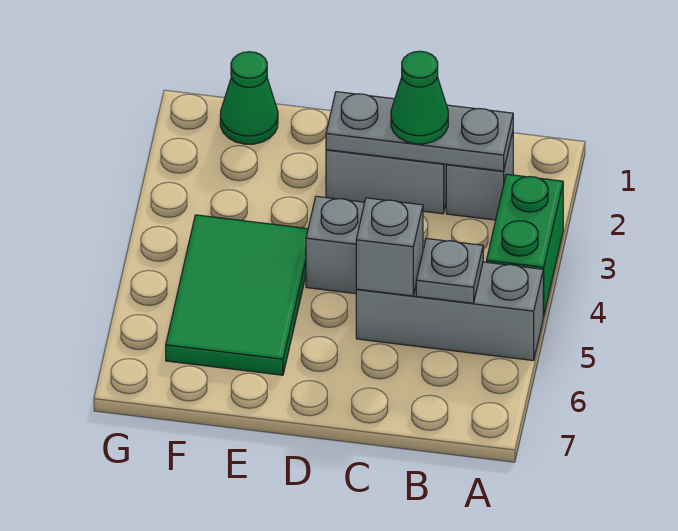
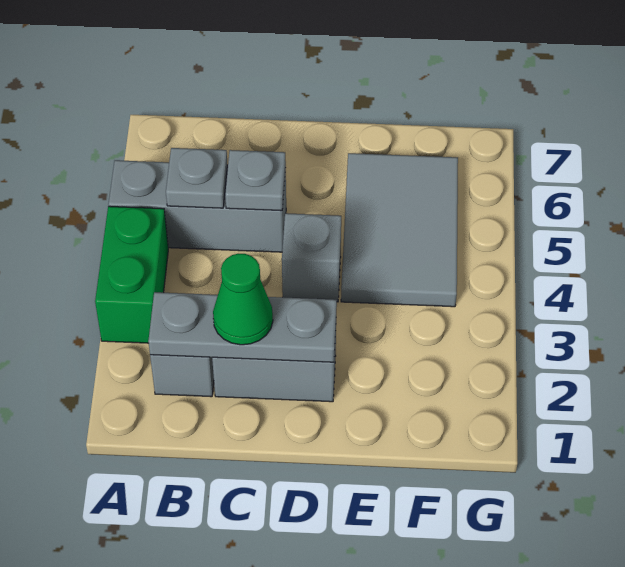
grey 1x1 brick [356,198,423,296] -> grey 1x1 plate [225,150,286,211]
green 2x3 tile [166,215,308,375] -> grey 2x3 tile [341,153,458,307]
green 1x1 cone [220,52,278,144] -> none

